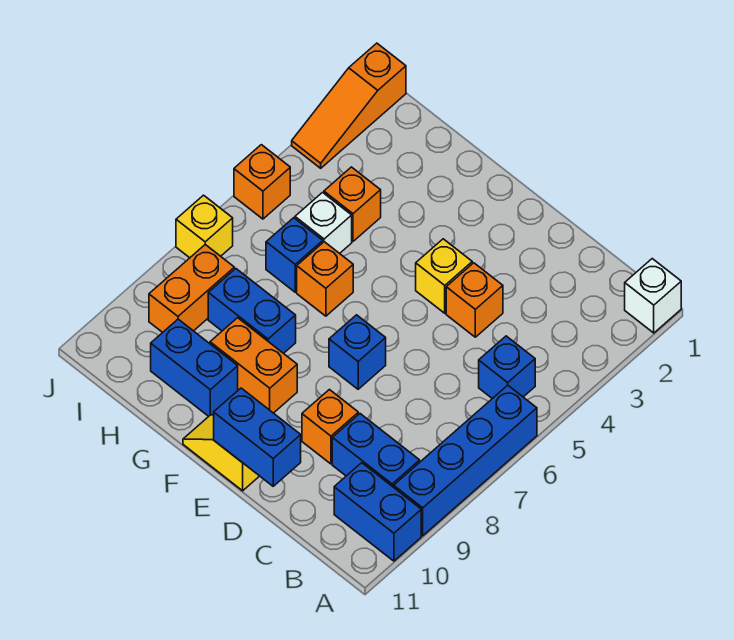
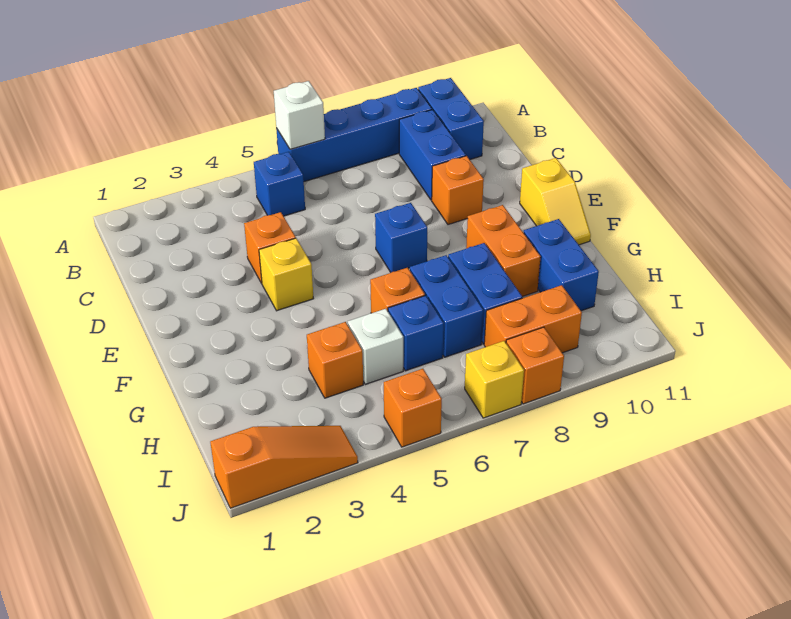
white 1x1 brick [625,259,681,333] -> white 1x1 brick moved to [274,81,325,149]
blue 1x2 brick [214,388,301,486] -> blue 1x2 brick moved to [410,255,483,357]
none -> orange 1x1 brick [506,327,564,404]

